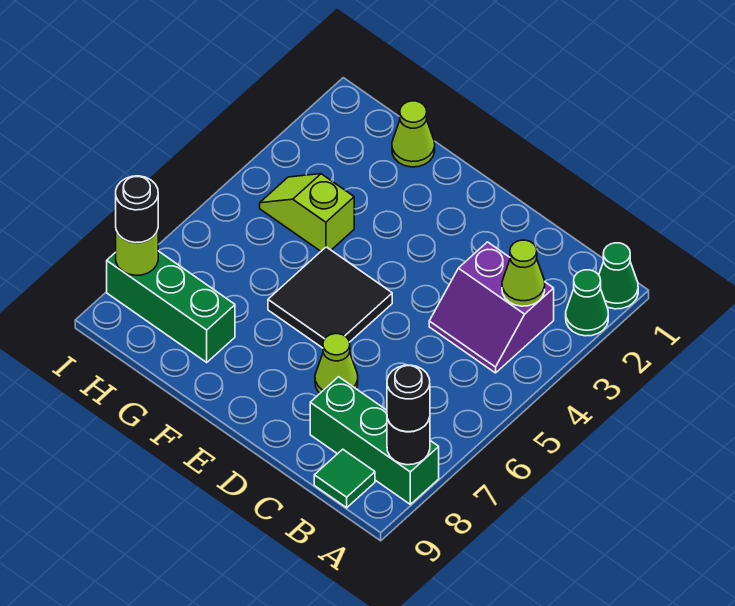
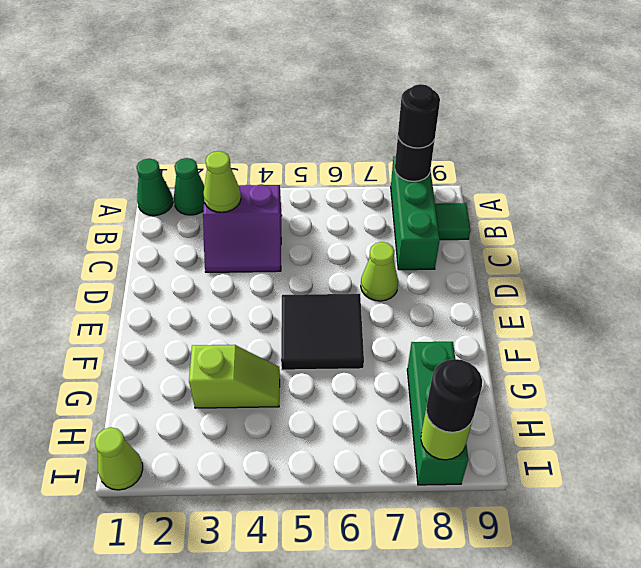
purple 2x2 slope [429,242,554,373] -> purple 2x2 slope turned to [203,184,282,272]
lime 1x1 cone [392,101,435,167] -> lime 1x1 cone moved to [95,427,143,490]
lime 1x2 slope [260,174,354,251] -> lime 1x2 slope turned to [189,345,280,408]

